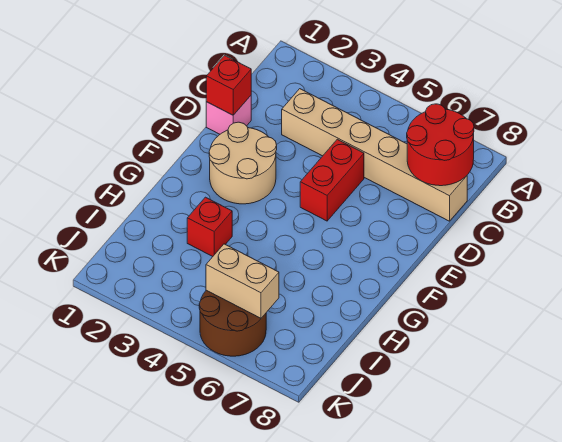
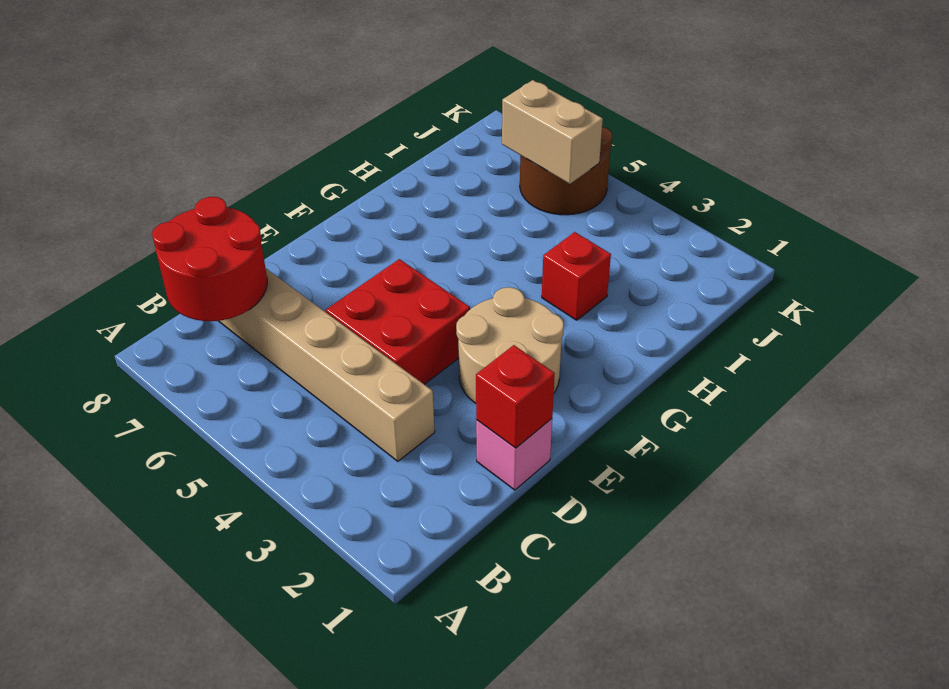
red 1x2 brick [300,139,364,221] -> red 2x2 brick [326,259,470,384]

